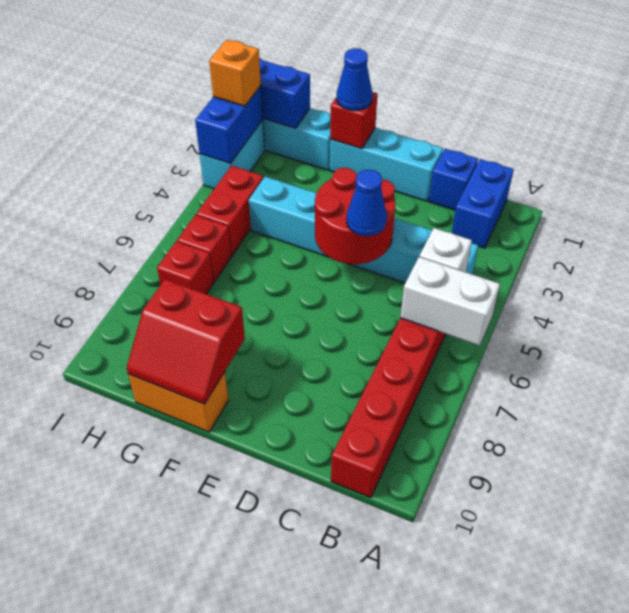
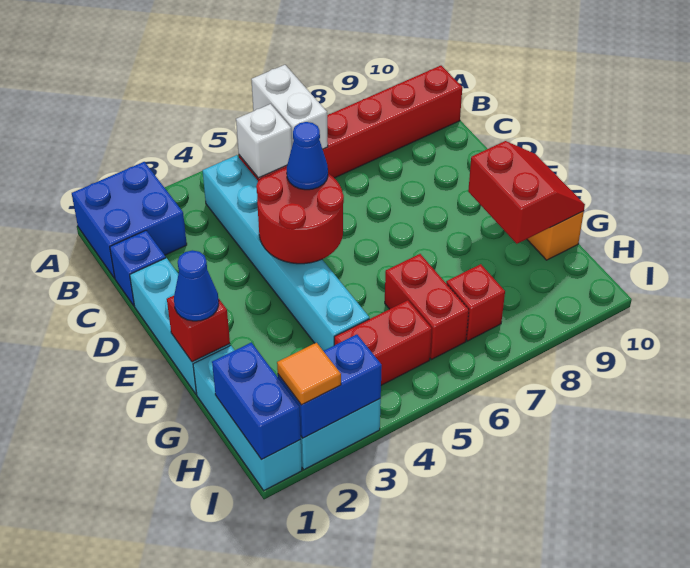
blue 1x2 brick [452,159,514,248] -> blue 2x2 brick [72,162,187,278]
red 1x1 brick [177,215,231,282] -> red 1x2 brick [385,254,469,360]
orange 1x1 brick [209,40,261,106] -> orange 1x1 tile [277,343,341,405]

